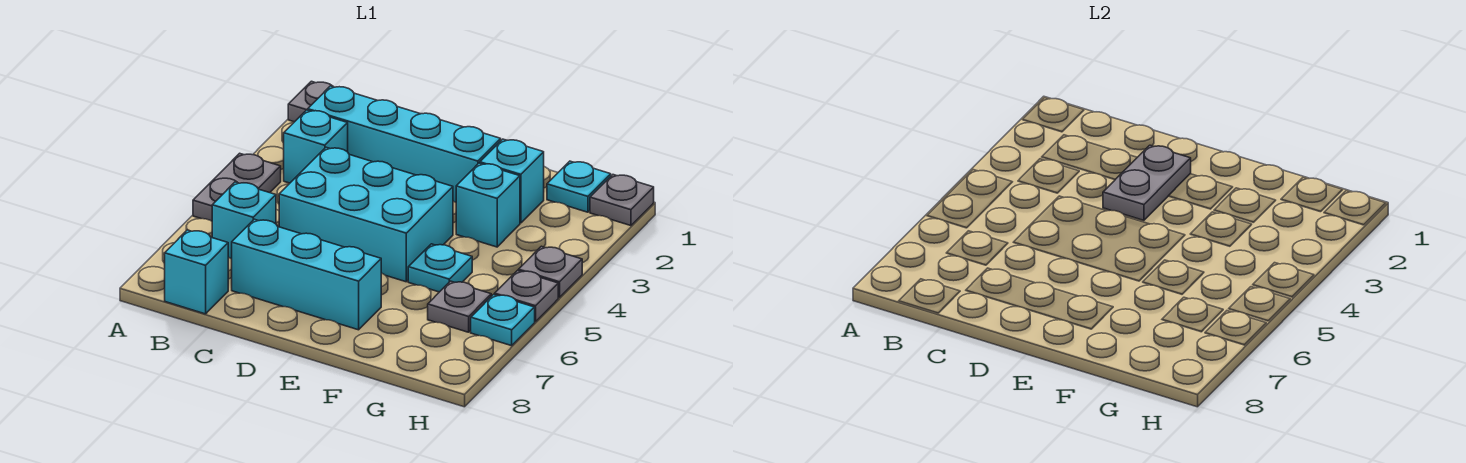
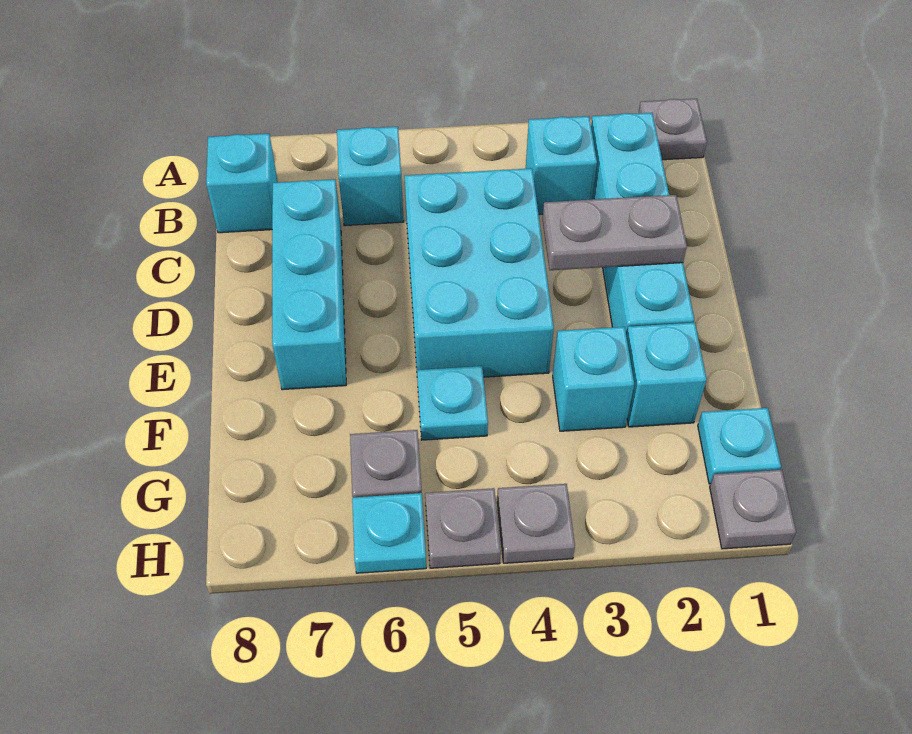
grey 1x2 plate [193,153,281,221] -> none

